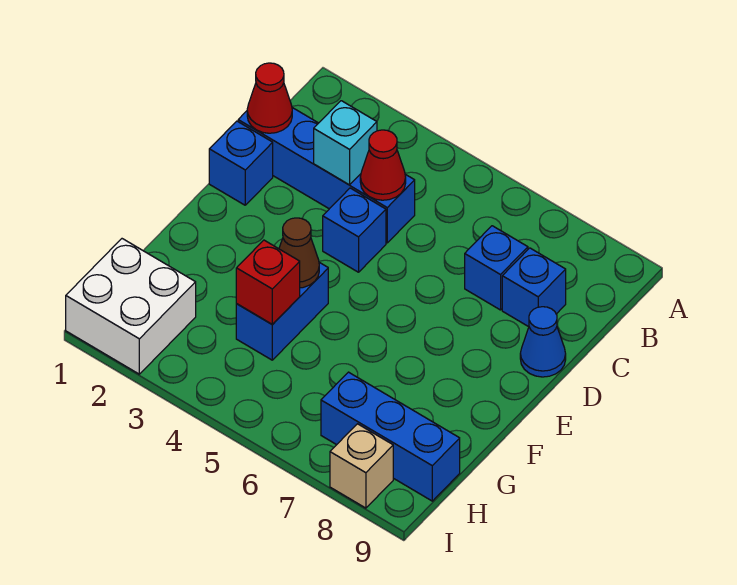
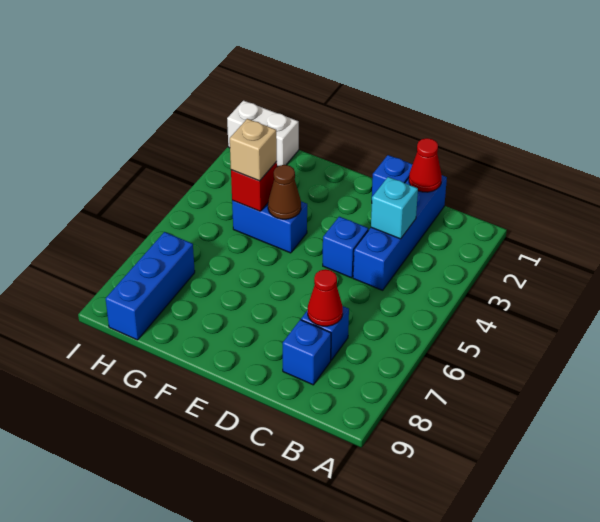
red 1x1 cone [360,130,406,200] -> red 1x1 cone moved to [308,269,343,326]
blue 1x1 cone [520,307,566,377] -> none
white 2x2 brick [66,239,196,374] -> white 1x2 brick [227,101,299,167]
tan 1x1 brick [330,424,393,508] -> tan 1x1 brick moved to [230,119,277,181]

